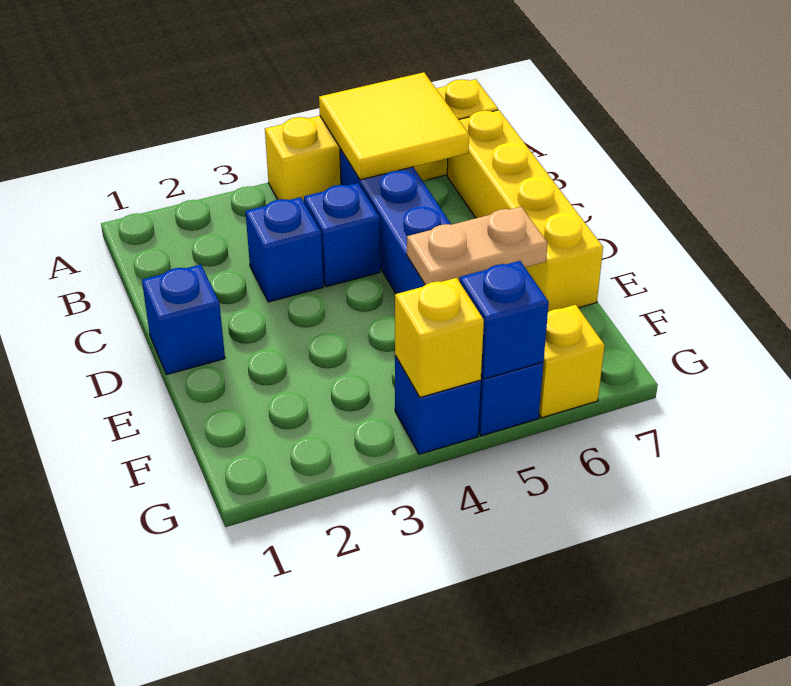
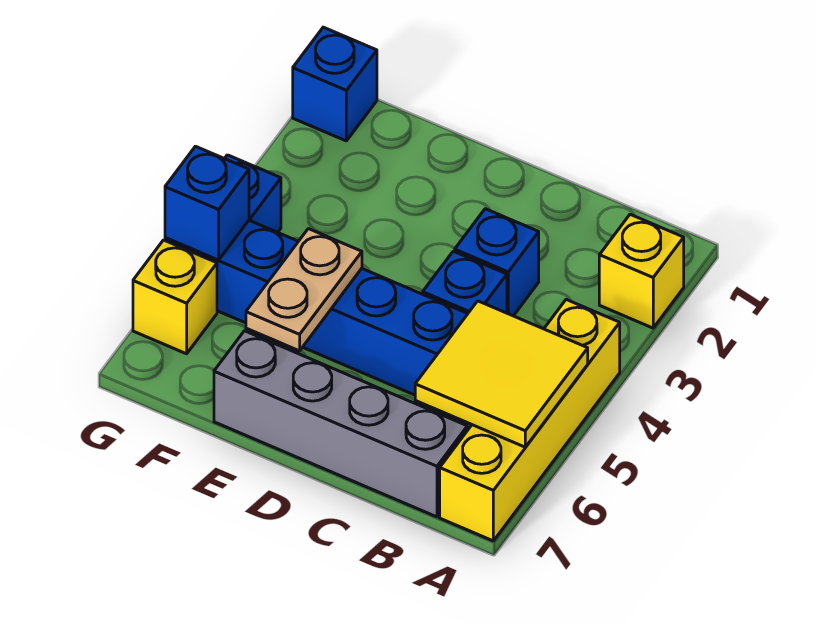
yellow 1x4 brick [447,110,603,312] -> grey 1x4 brick [214,331,467,517]
blue 1x1 brick [142,265,225,374] -> blue 1x1 brick moved to [293,27,377,141]
yellow 1x1 brick [395,278,484,397] -> yellow 1x1 brick moved to [599,214,684,328]

